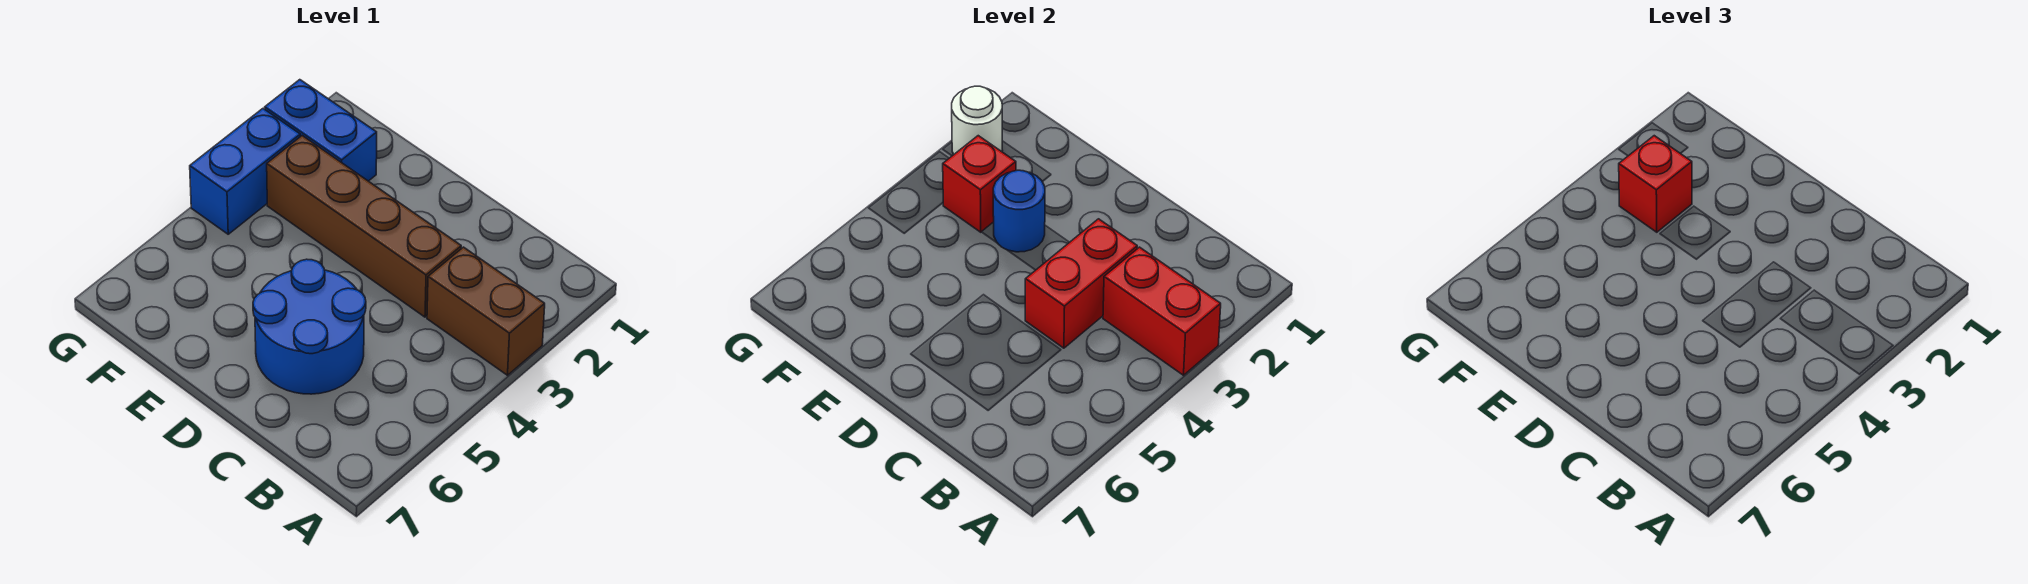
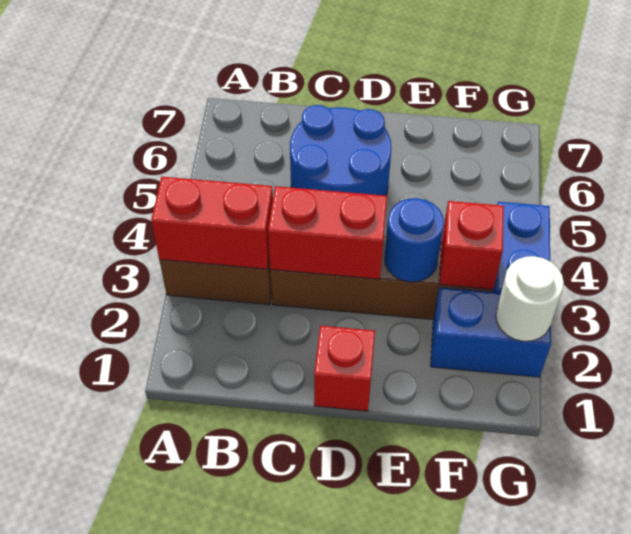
red 1x2 brick [1025,219,1137,348] -> red 1x2 brick turned to [268,186,387,279]
red 1x1 brick [1619,136,1692,232] -> red 1x1 brick moved to [314,326,375,411]

